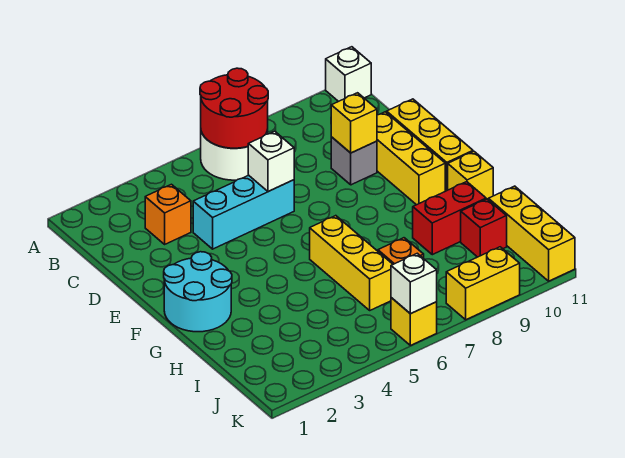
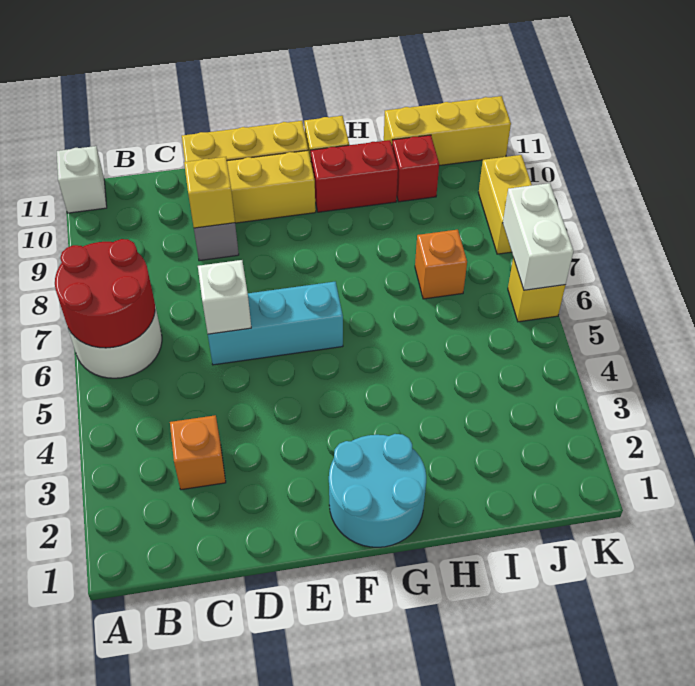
cyan 1x3 brick [193,175,294,249] -> cyan 1x3 brick turned to [208,282,343,365]
yellow 1x3 brick [310,216,393,310] -> none
red 1x2 brick [413,182,486,255] -> red 1x2 brick turned to [310,140,398,212]
white 1x1 brick [391,253,437,314] -> white 1x2 brick [503,183,573,290]

